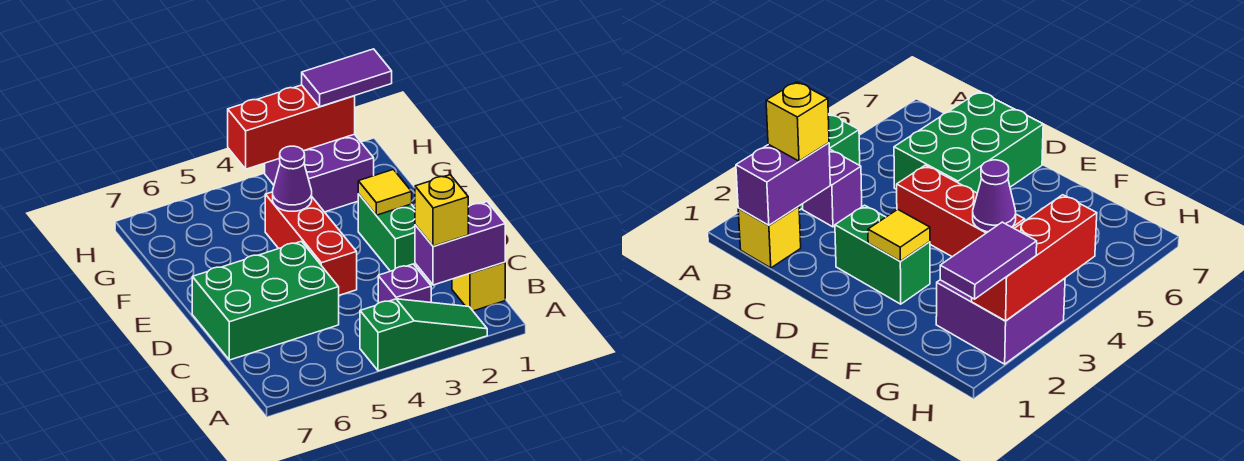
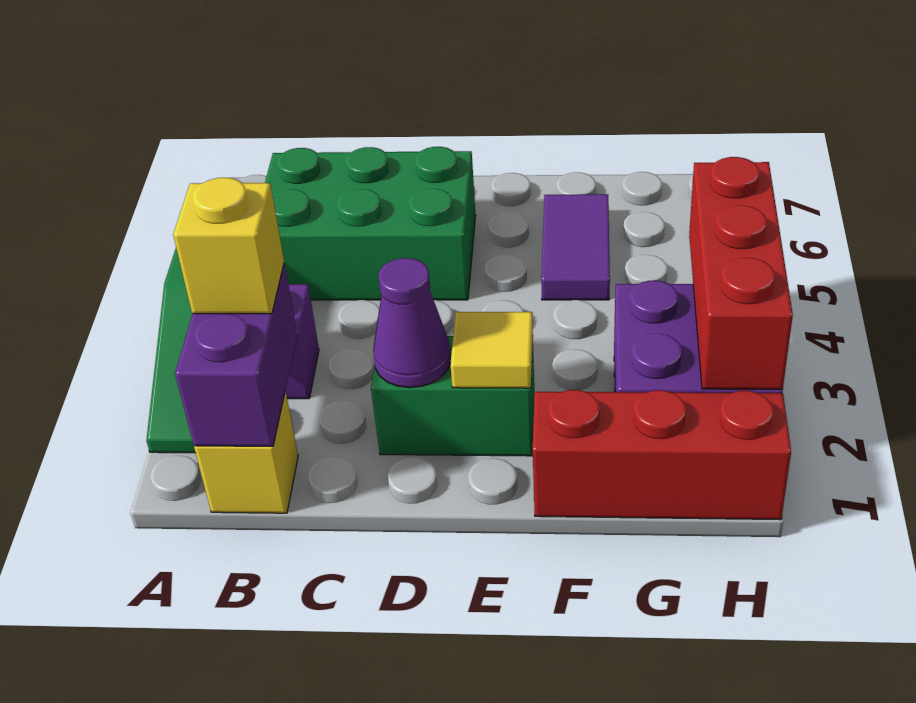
green 2x3 brick [192,241,339,360] -> green 2x3 brick turned to [265,147,476,300]
red 1x3 brick [265,192,357,295] -> red 1x3 brick moved to [533,390,791,520]
purple 1x1 cone [273,146,312,211] -> purple 1x1 cone moved to [373,258,451,388]
purple 1x2 tile [302,49,392,107] -> purple 1x2 tile moved to [541,194,610,300]

